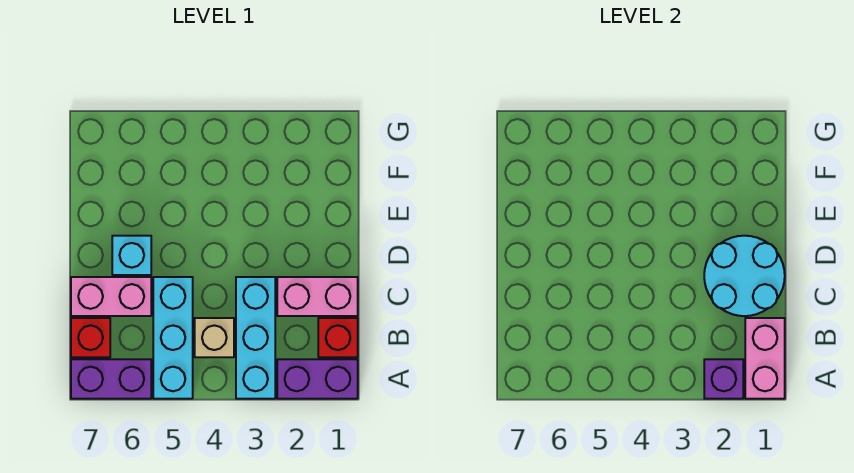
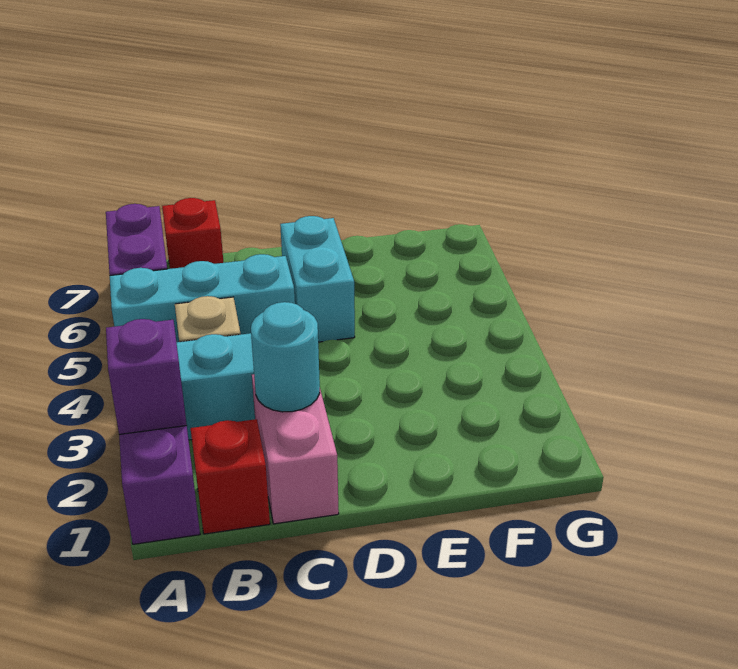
pink 1x2 brick [745,318,785,399] -> none
cyan 2x2 round brick [704,236,785,316] -> cyan 1x1 round brick [251,302,320,412]
pink 1x2 brick [71,277,151,316] -> none
cyan 1x1 brick [112,236,151,275] -> cyan 1x2 brick [280,216,355,342]

